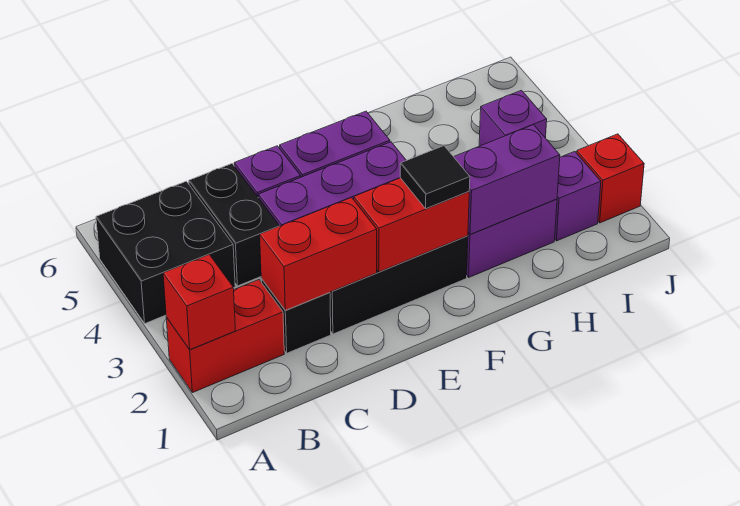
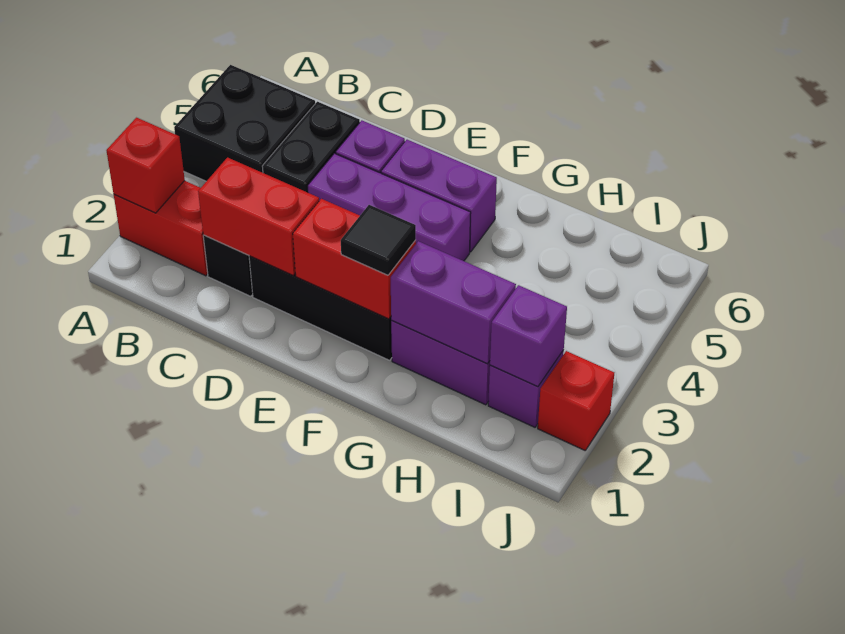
purple 1x1 brick [479,90,547,146] -> purple 1x1 brick moved to [490,285,567,387]

